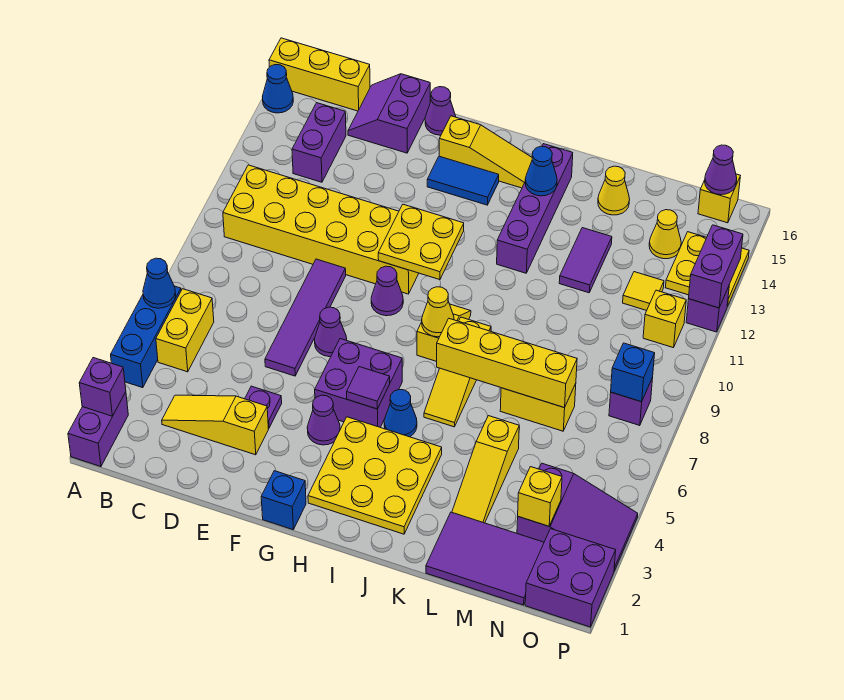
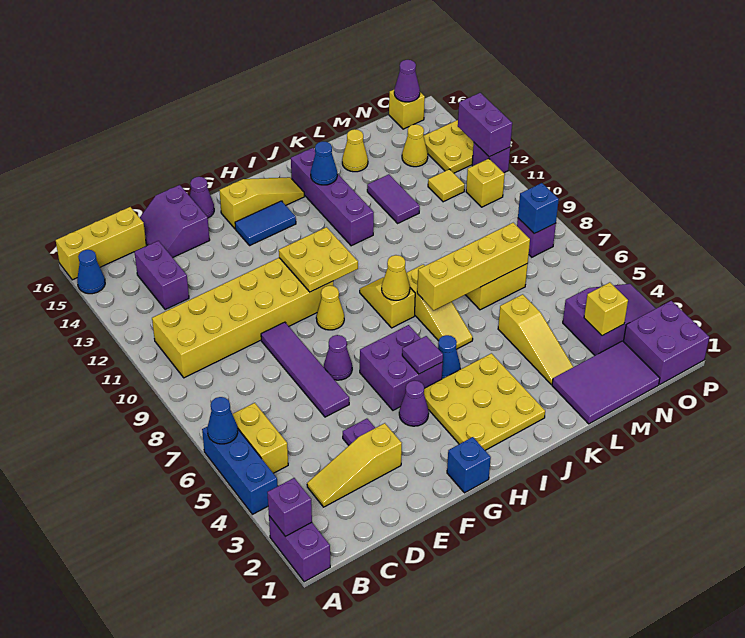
purple 1x1 cone [371,266,403,316] -> yellow 1x1 cone [316,286,344,330]

